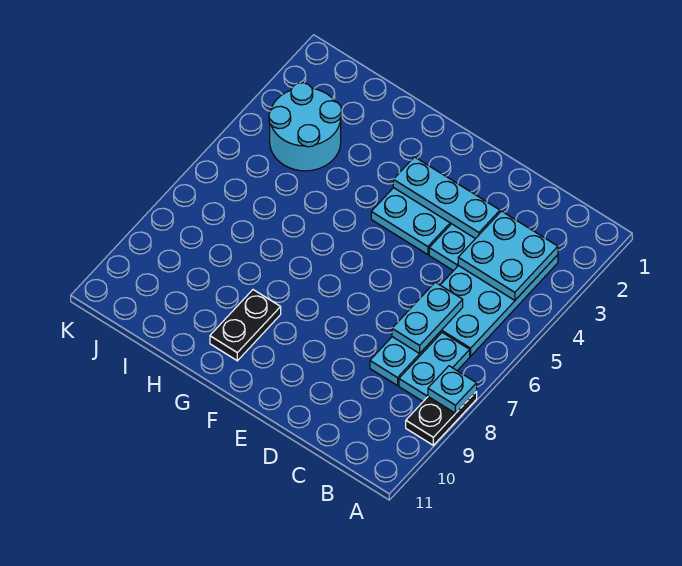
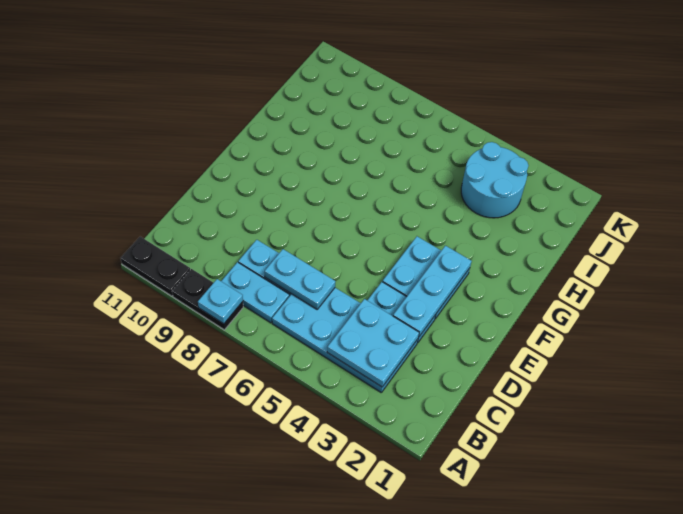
black 1x2 plate [210,290,281,361] -> black 1x2 plate moved to [121,237,190,296]

